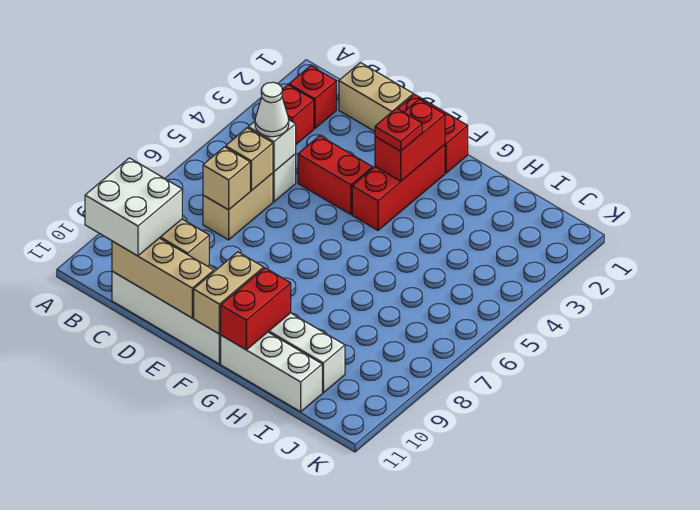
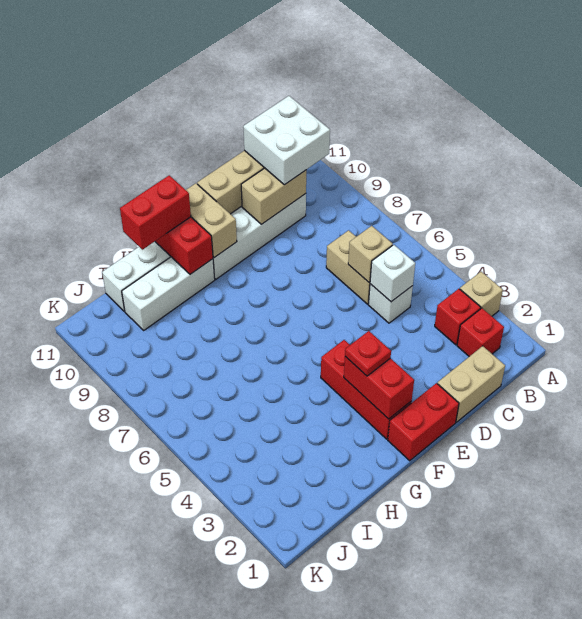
white 1x1 cone [255,82,289,137] -> none
tan 1x1 brick [203,147,250,210] -> tan 1x1 brick moved to [460,272,503,316]
red 1x2 brick [298,136,372,214] -> red 1x2 brick moved to [120,175,191,250]

